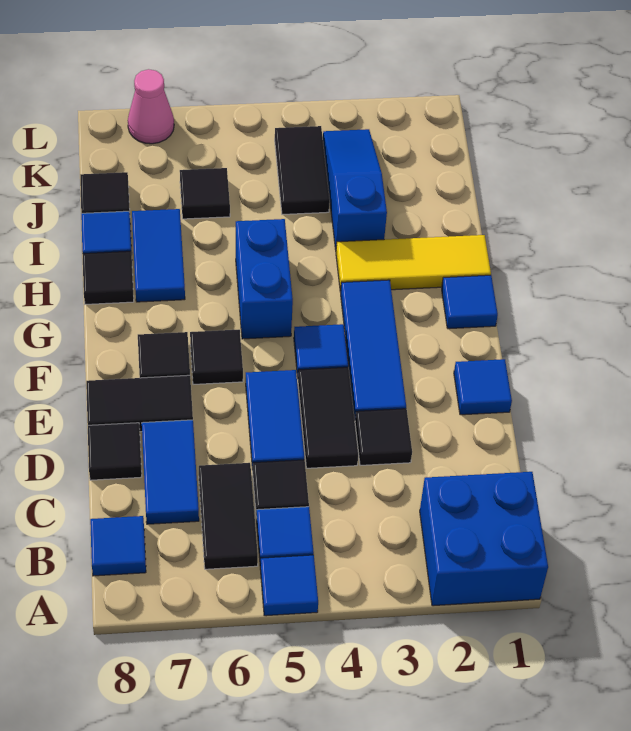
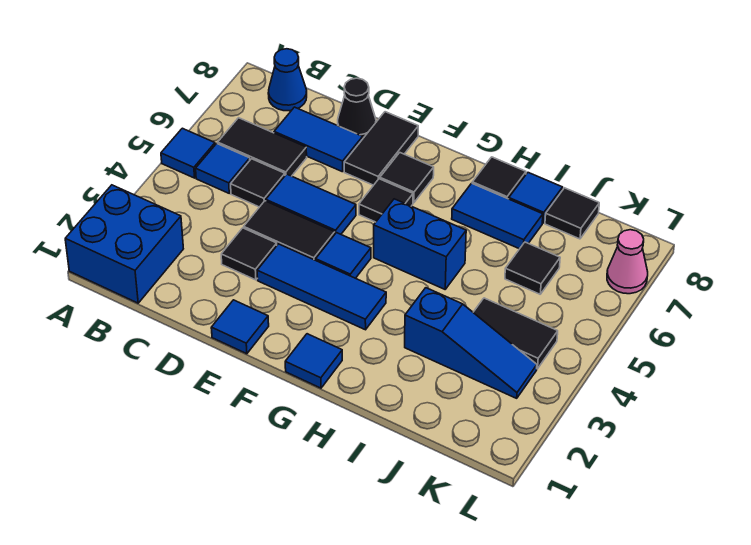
blue 1x1 tile [90,516,146,576] -> blue 1x1 cone [268,49,307,111]
black 1x1 tile [88,423,142,480] -> black 1x1 cone [338,78,376,138]
yellow 1x3 tile [336,235,491,292] -> none

